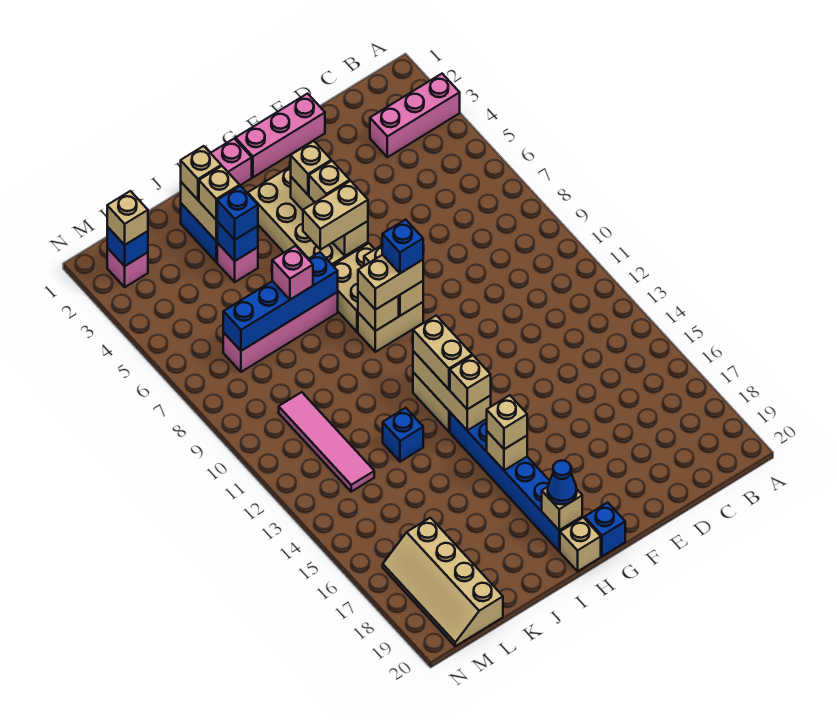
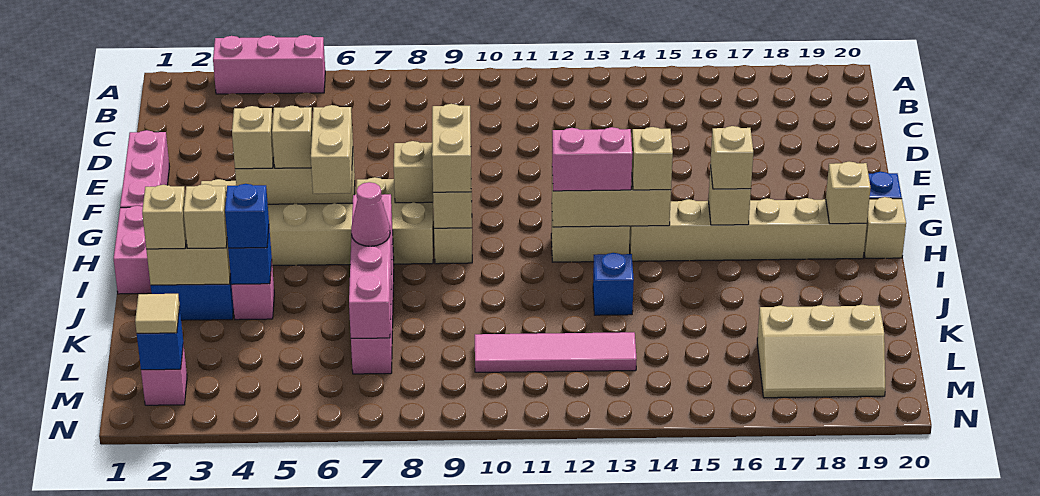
pink 1x3 brick [370,74,460,157] -> pink 1x3 brick turned to [213,35,325,94]
blue 1x1 brick [382,219,423,273] -> none
tan 1x2 brick [413,316,472,389] -> pink 1x2 brick [552,127,632,191]
blue 1x6 brick [450,412,582,551] -> tan 1x6 brick [629,198,867,261]
blue 1x1 cone [548,461,577,504] -> none
blue 1x4 brick [223,252,338,351] -> pink 1x4 brick [349,194,392,338]
pink 1x1 brick [272,246,313,300] -> pink 1x1 cone [351,182,390,246]
tan 2x4 slope [383,518,503,646] -> tan 2x3 slope [757,305,885,398]
tan 1x1 brick [107,191,148,245] -> tan 1x1 tile [135,294,180,333]

